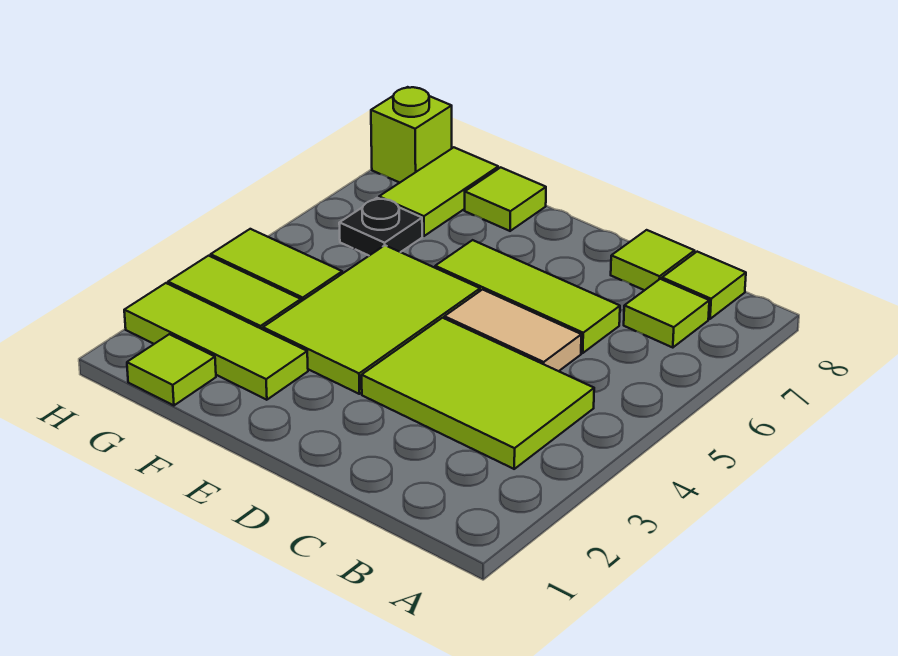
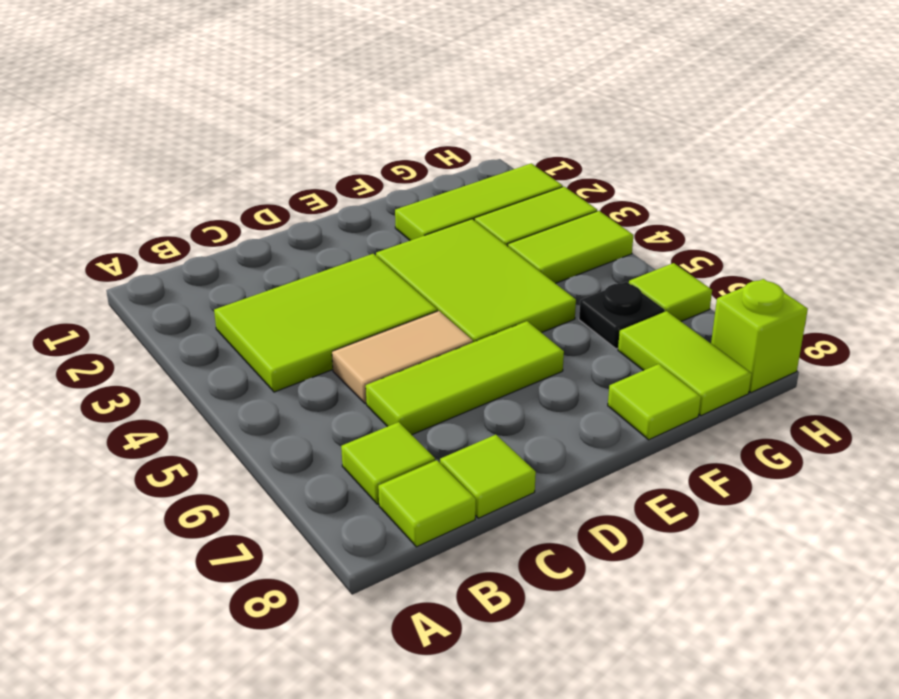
lime 1x1 tile [127,334,216,406] -> lime 1x1 tile moved to [629,263,712,321]

